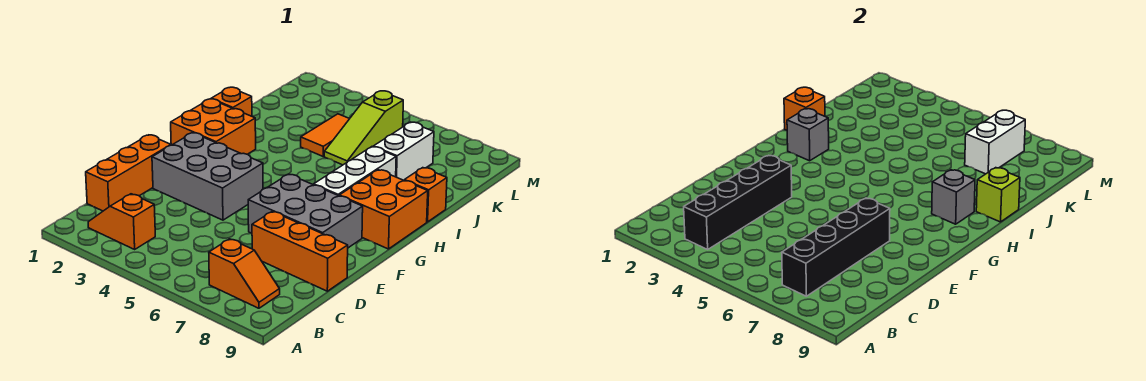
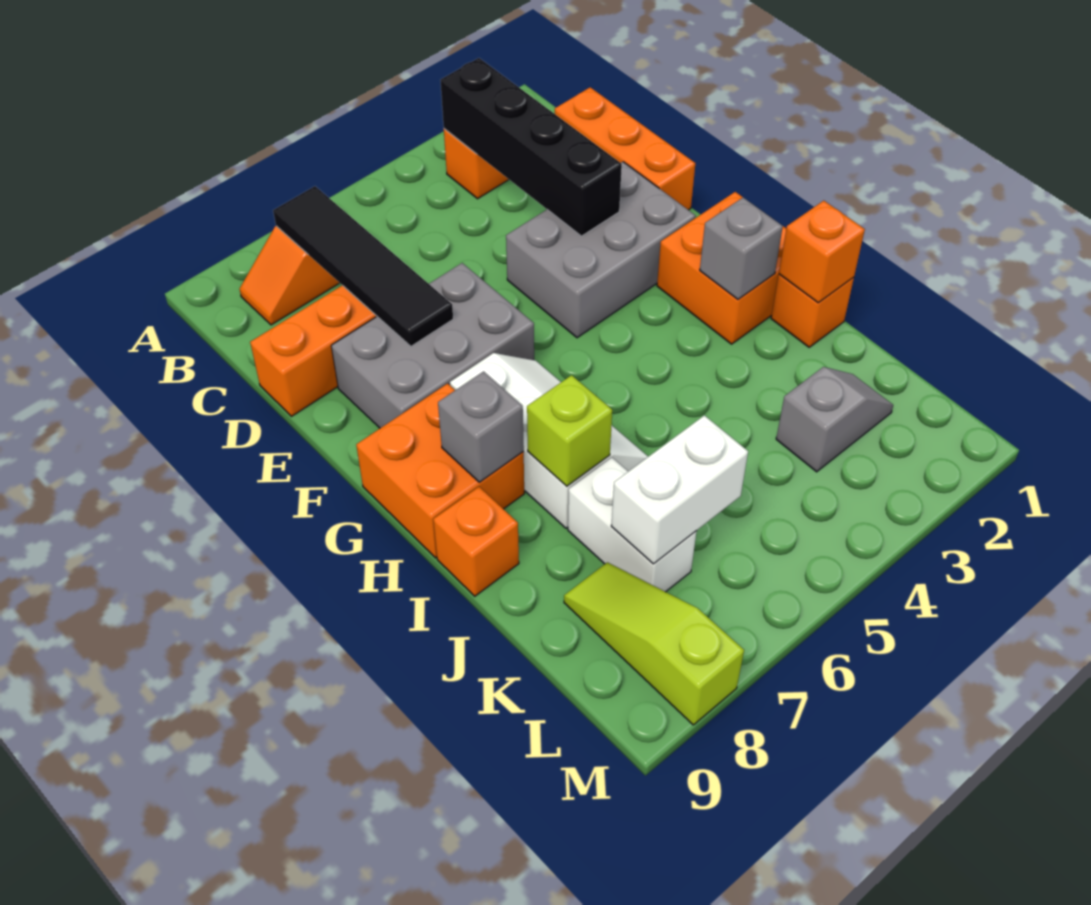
black 1x4 brick [782,198,890,296] -> black 1x4 tile [273,186,453,346]
lime 1x1 brick [976,168,1020,222] -> lime 1x1 brick moved to [527,375,612,486]
orange 1x2 tile [301,114,349,156] -> none
lime 1x3 slope [324,91,403,165] -> lime 1x3 slope moved to [564,562,744,725]
none -> grey 1x2 slope [776,367,893,472]
white 1x2 brick [965,110,1025,174] -> white 1x2 brick turned to [611,415,748,564]

